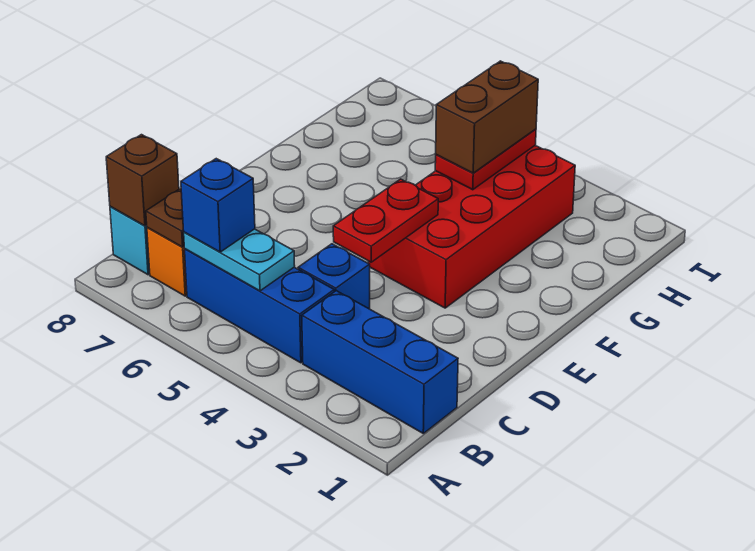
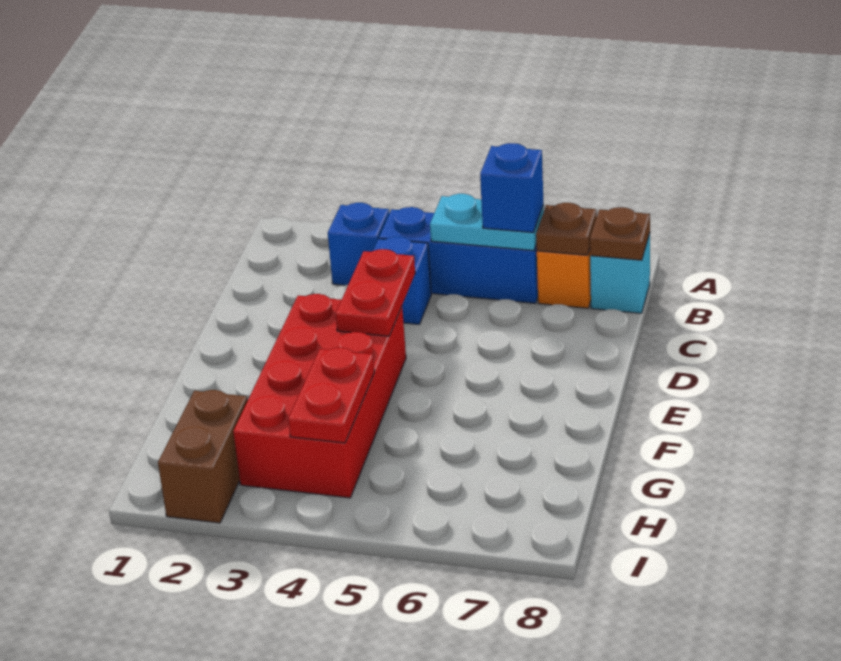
blue 1x3 brick [302,291,458,433] -> blue 1x1 brick [328,203,389,285]
brown 1x1 brick [106,135,179,226] -> brown 1x1 plate [590,207,650,260]
brown 1x2 brick [436,61,538,173] -> brown 1x2 brick moved to [158,390,248,523]

